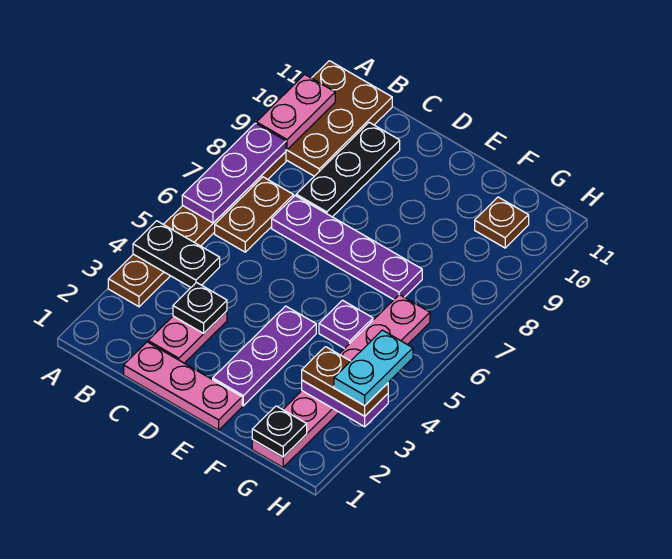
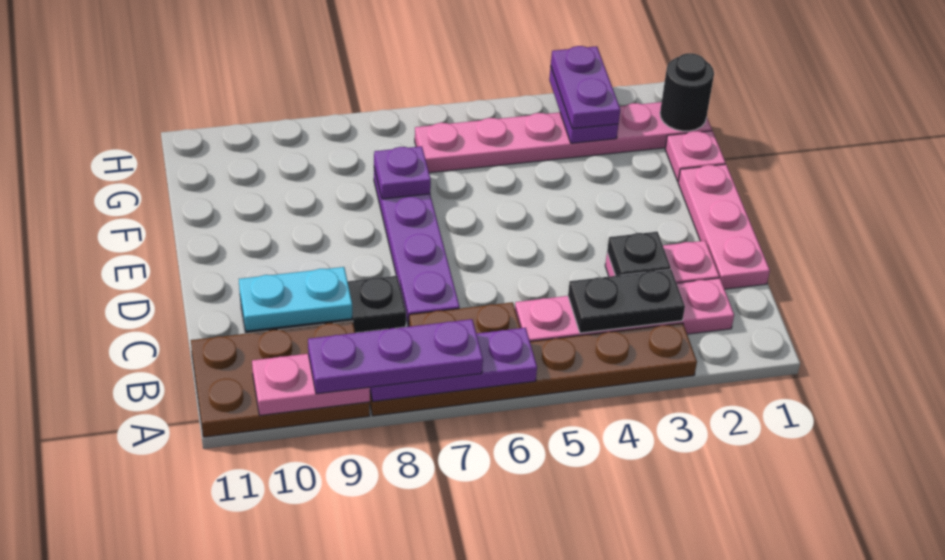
black 1x2 plate [133,221,220,287] -> black 1x2 plate turned to [568,269,685,333]
none -> pink 1x4 plate [515,278,734,342]
purple 1x3 plate [213,306,316,406] -> purple 1x3 plate moved to [308,319,483,394]
none -> pink 1x1 plate [665,131,726,181]
purple 1x1 plate [319,300,373,349] -> purple 1x1 plate moved to [374,146,431,199]
black 1x1 plate [252,406,307,457] -> black 1x1 round brick [660,53,714,131]
brown 1x2 plate [302,347,388,416] -> purple 1x2 plate [551,46,620,129]
brown 1x1 plate [475,197,529,248] -> none
cyan 1x2 plate [334,330,413,406] -> cyan 1x2 plate moved to [239,267,352,331]

